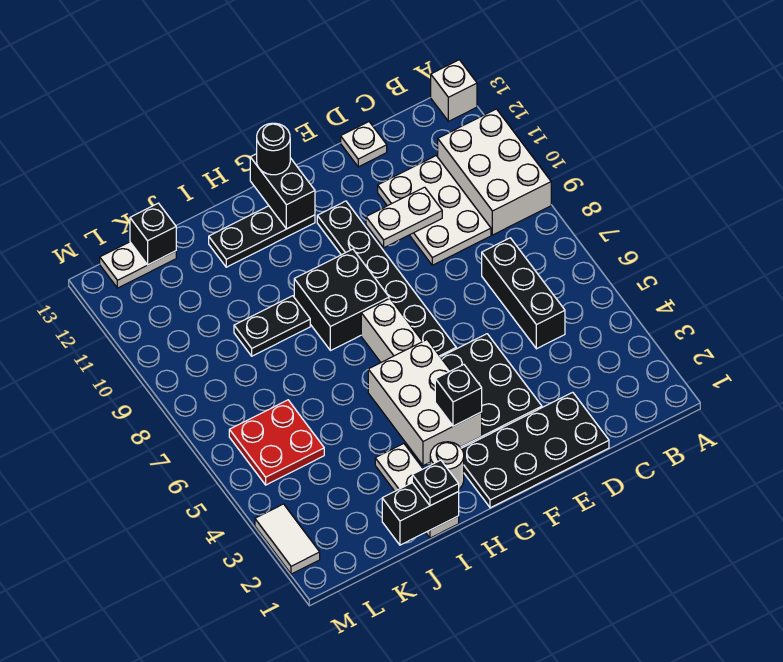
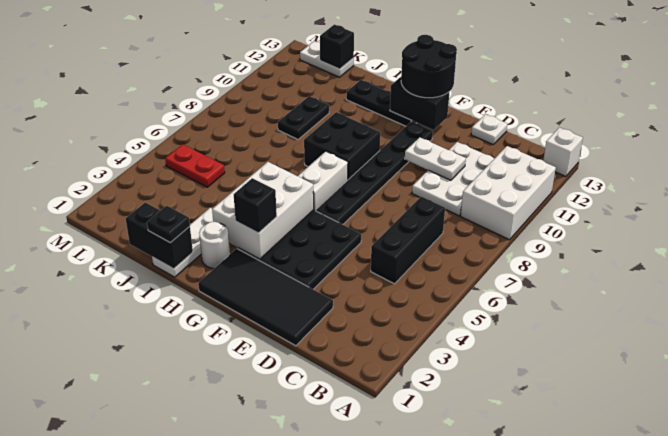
black 2x4 plate [461,392,609,508] -> black 2x4 tile [198,249,333,346]
black 1x2 brick [250,154,315,229] -> black 1x2 brick turned to [390,77,449,130]
black 1x1 round brick [257,123,290,175] -> black 2x2 round brick [401,35,457,98]
black 1x2 plate [234,296,310,356] -> black 1x2 plate turned to [278,96,329,139]
red 2x2 plate [229,400,324,485] -> red 1x2 plate [165,144,225,187]
white 1x2 tile [255,504,320,574] -> none

